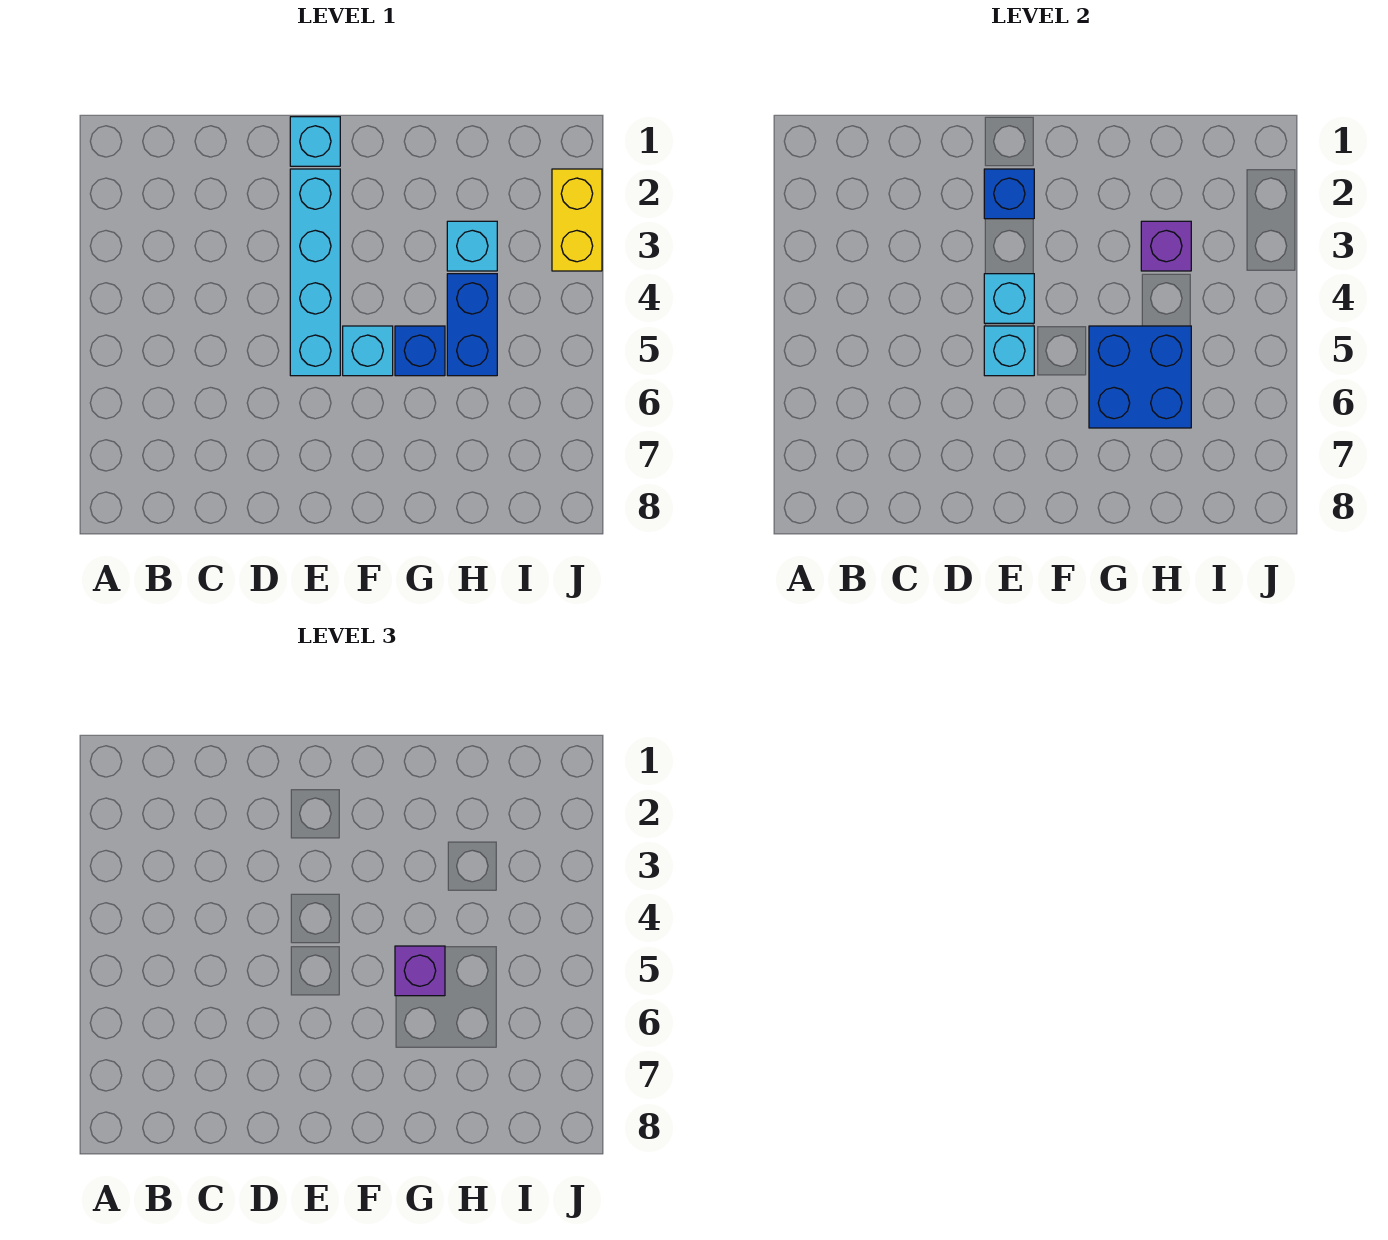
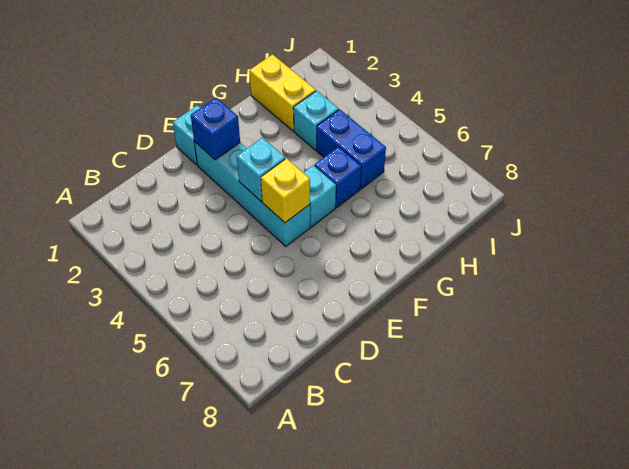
cyan 1x1 brick [984,326,1034,376] -> yellow 1x1 brick [261,158,310,223]
blue 2x2 brick [1089,326,1191,428] -> none
purple 1x1 brick [395,946,445,996] -> none
purple 1x1 brick [1141,221,1191,271] -> none
yellow 1x2 brick [552,169,602,271] -> yellow 1x2 brick moved to [249,54,316,131]

